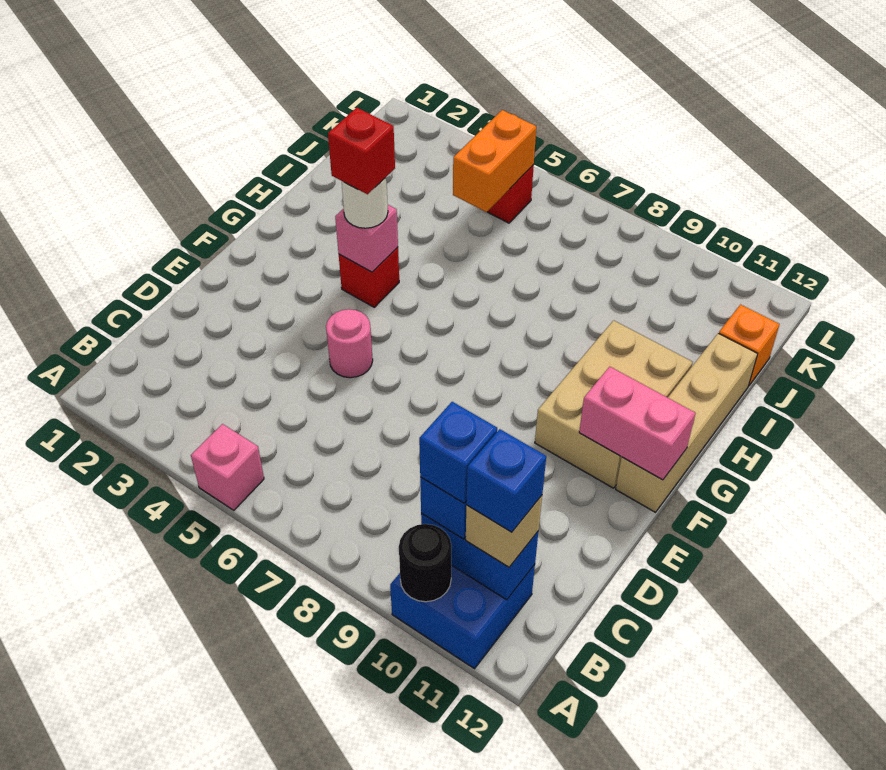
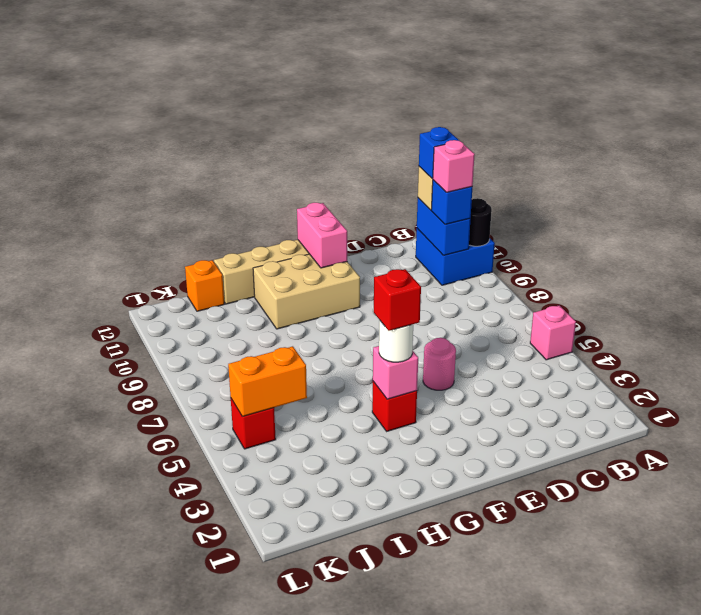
blue 1x1 brick [419,402,497,503] -> pink 1x1 brick [433,140,475,192]

